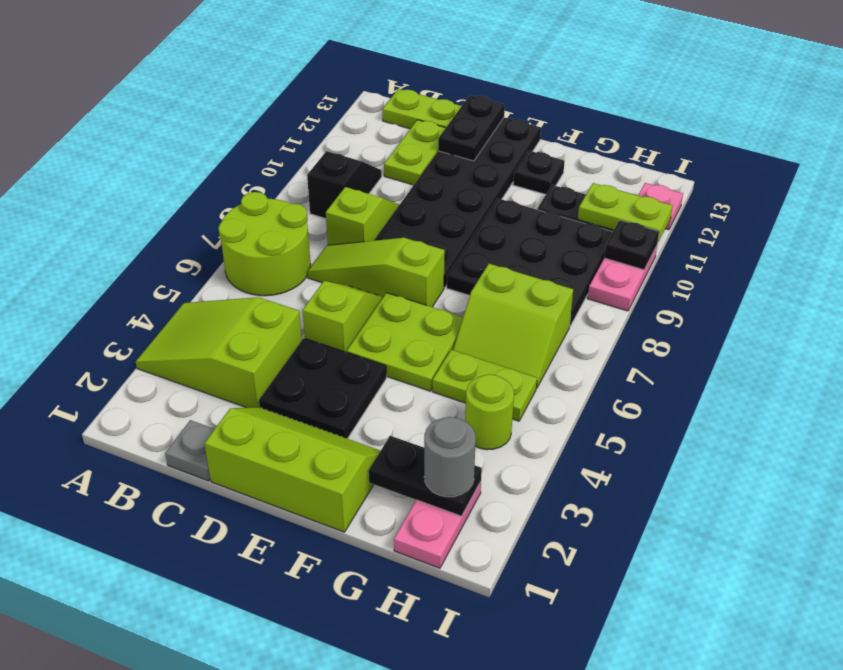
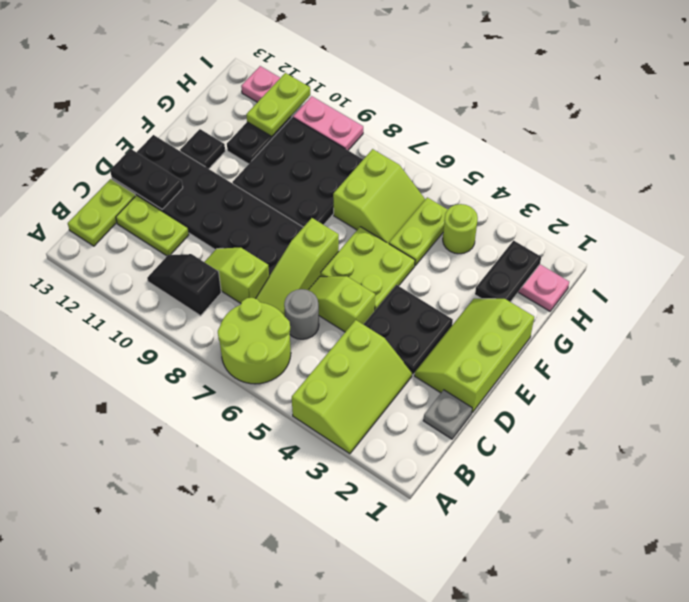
lime 2x3 slope [136,297,302,408] -> lime 2x3 slope turned to [292,320,412,454]
grey 1x1 round brick [424,417,476,497] -> grey 1x1 round brick moved to [284,289,319,339]
black 1x1 plate [604,220,659,270] -> none

